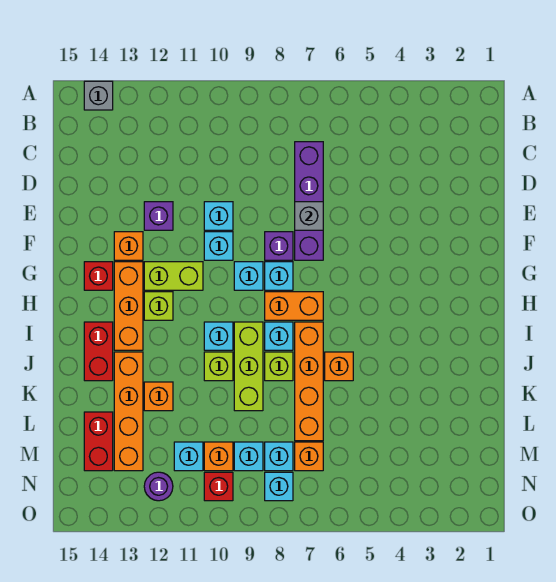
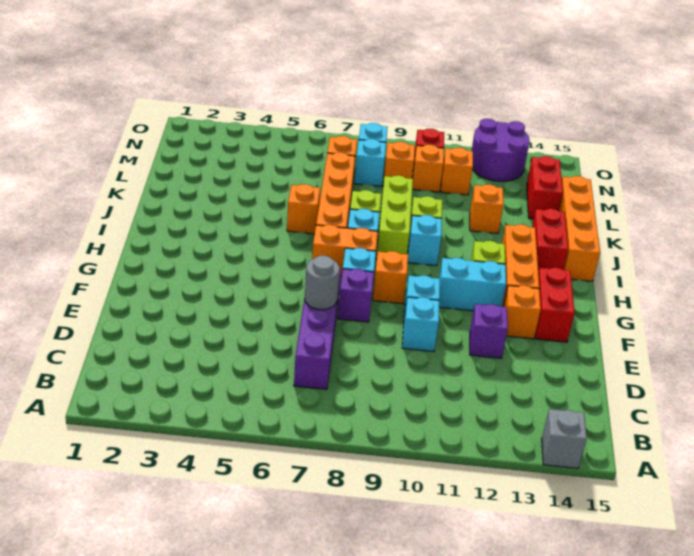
grey 1x1 brick [295,202,323,230] -> grey 1x1 round brick [305,255,340,310]
cyan 1x1 brick [234,262,263,290] -> orange 1x1 brick [373,251,408,304]
lime 1x2 brick [144,262,203,290] -> cyan 1x2 brick [439,258,506,311]
red 1x1 brick [84,262,113,290] -> red 1x2 brick [535,268,575,342]
orange 1x4 brick [114,352,143,471] -> orange 1x4 brick moved to [559,176,600,281]
cyan 1x1 brick [234,442,263,471] -> orange 1x1 brick [383,142,415,185]
cyan 1x1 brick [174,442,203,471] -> orange 1x1 brick [441,147,473,195]
purple 1x1 round brick [144,472,173,501] -> purple 2x2 round brick [472,119,530,181]

